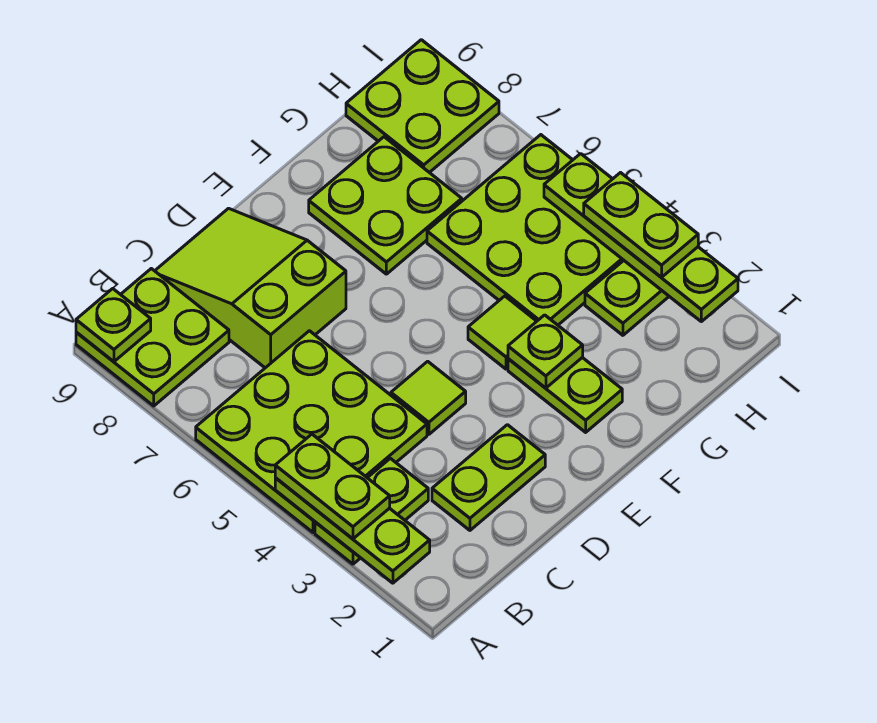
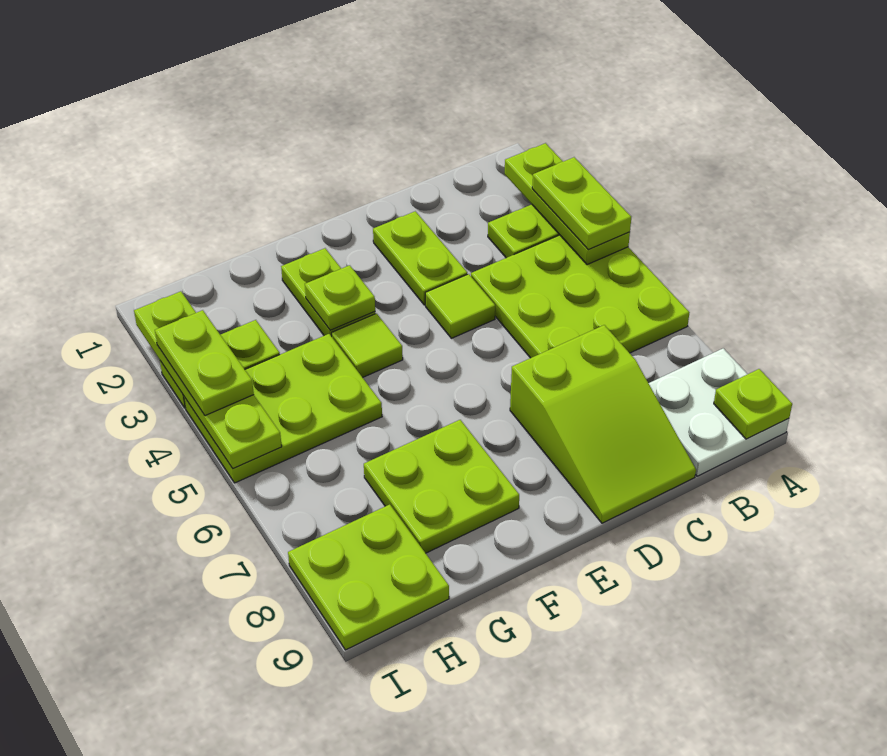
lime 2x2 plate [76,269,229,406] -> white 2x2 plate [649,348,789,476]
lime 1x2 plate [432,425,545,530] -> lime 1x2 plate turned to [373,211,467,305]
lime 3x3 plate [427,135,624,325] -> lime 2x3 plate [184,334,382,483]

